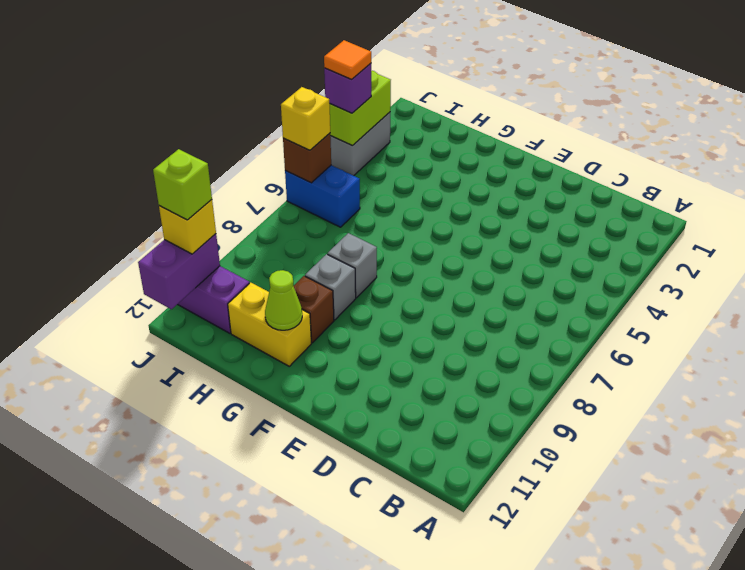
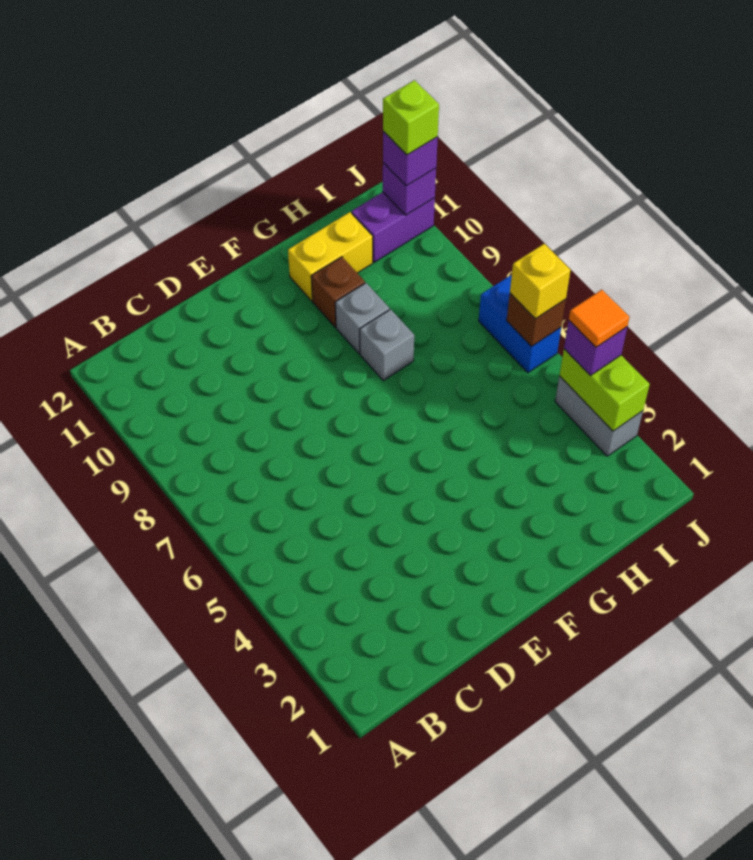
lime 1x1 cone [265,270,302,330] -> none
blue 1x2 brick [285,165,360,227] -> blue 1x2 brick turned to [479,275,561,373]
purple 1x2 brick [138,234,220,309] -> purple 1x1 brick [383,163,436,215]
yellow 1x1 brick [159,200,216,254] -> purple 1x1 brick [383,131,438,186]

